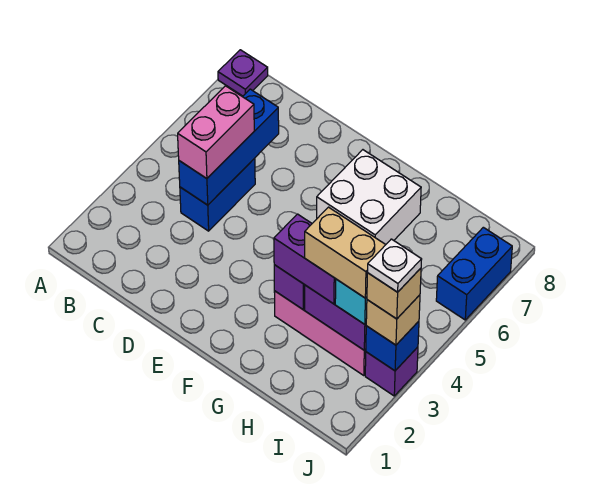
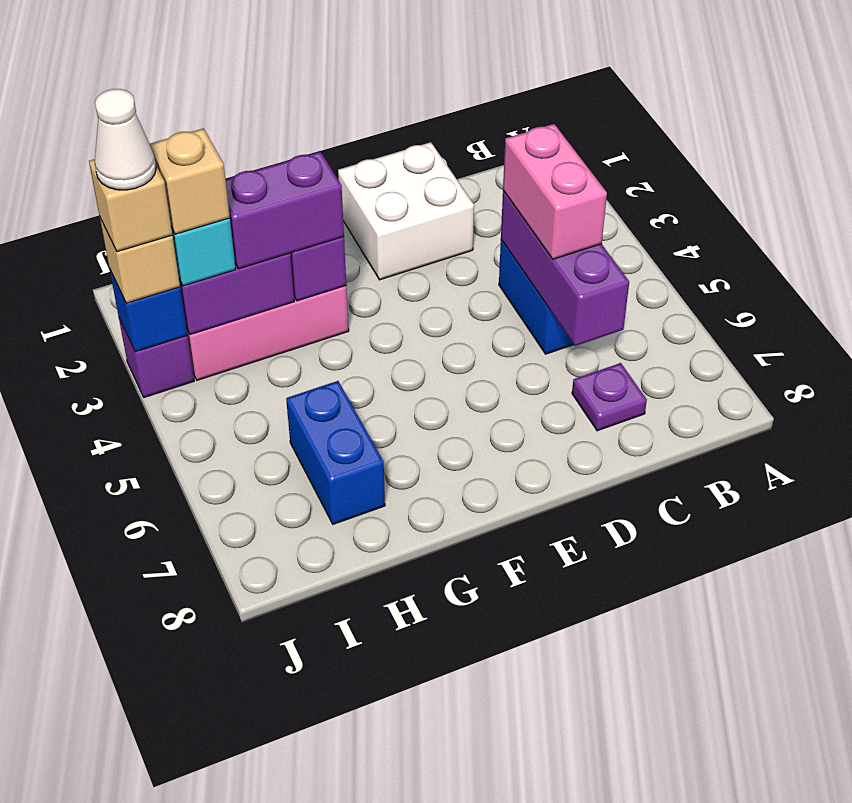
purple 1x1 plate [218,50,268,96] -> purple 1x1 plate moved to [572,363,647,431]
blue 1x3 brick [179,89,279,205] -> purple 1x3 brick [501,191,629,346]
white 2x2 brick [317,150,421,244] -> white 2x2 brick moved to [338,142,474,280]
tan 1x2 brick [305,207,386,298] -> tan 1x1 brick [150,128,230,234]
white 1x1 plate [368,239,422,292] -> white 1x1 cone [95,89,156,190]
blue 1x2 brick [436,227,512,320] -> blue 1x2 brick moved to [286,381,385,524]

